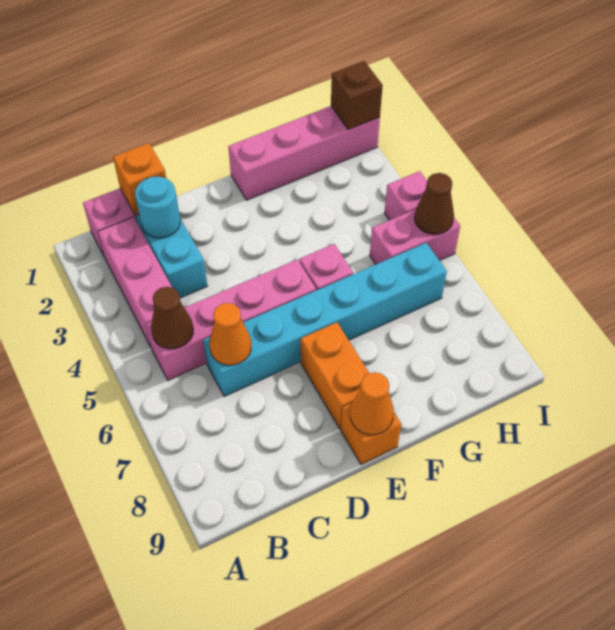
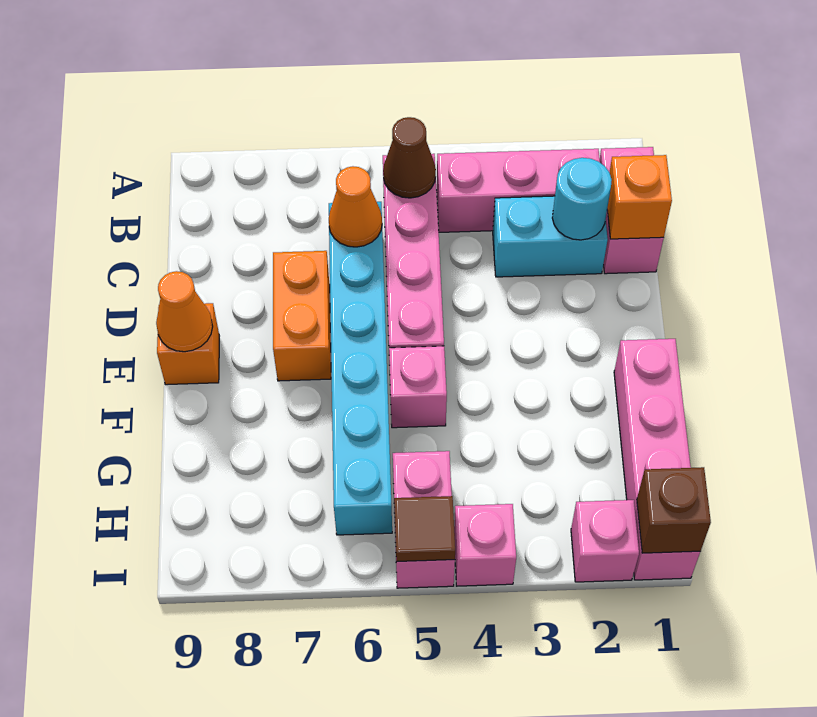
orange 1x2 brick [301,322,369,429] -> orange 1x2 brick turned to [273,251,331,381]
none -> pink 1x1 brick [571,500,639,582]
brown 1x1 cone [415,173,454,234] -> brown 1x1 tile [394,496,455,562]

